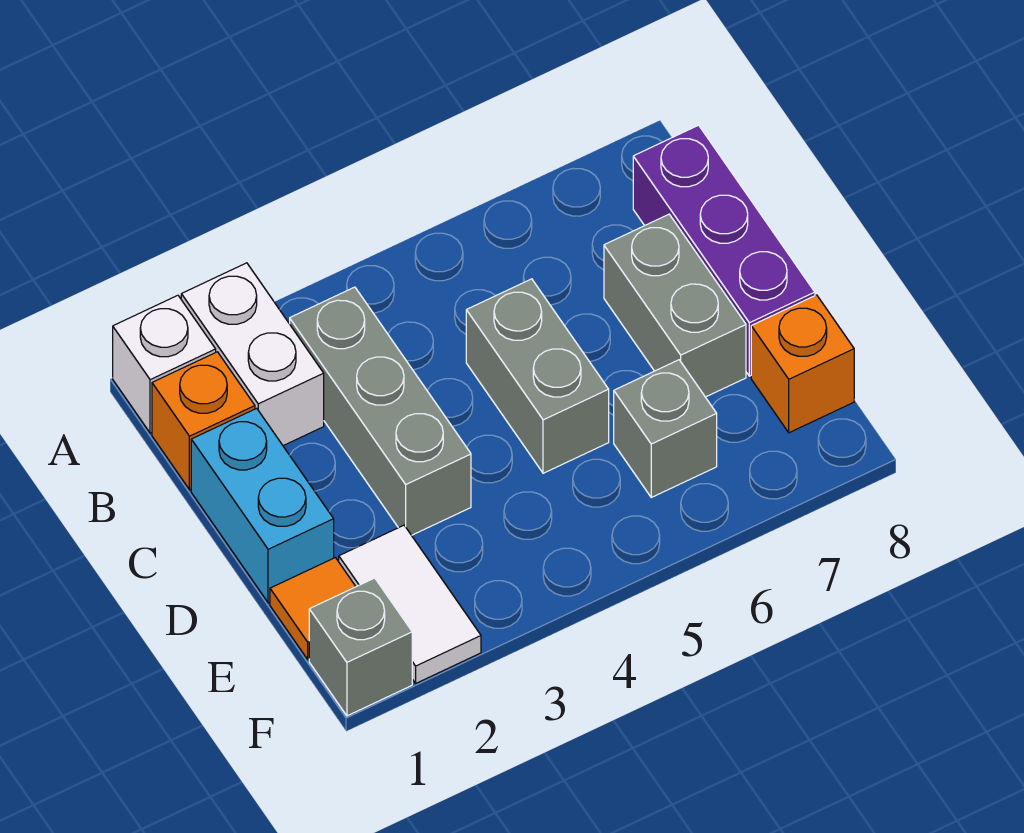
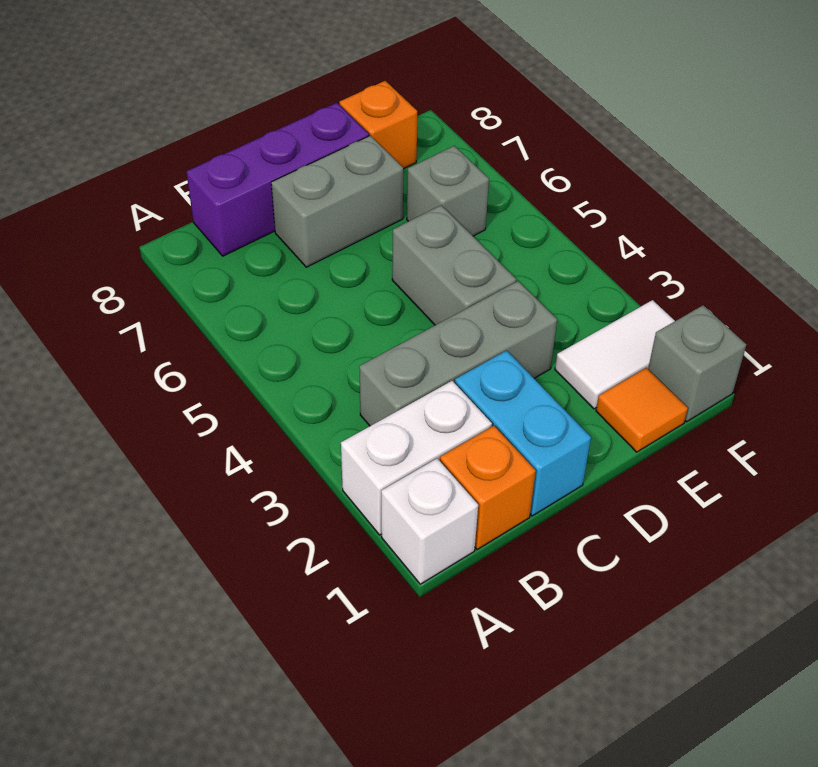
cyan 1x2 brick [191,408,334,603] -> cyan 1x2 brick turned to [455,351,591,516]
grey 1x2 brick [466,279,609,473] -> grey 1x2 brick turned to [392,205,516,325]

